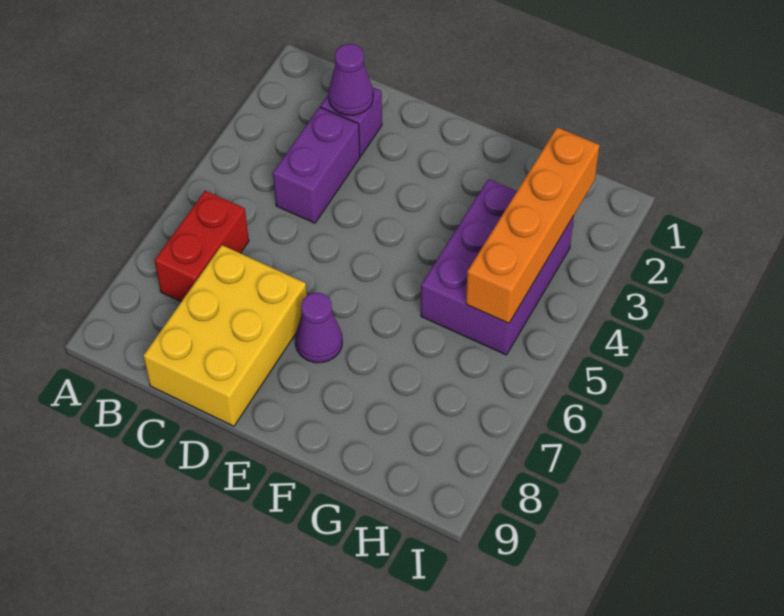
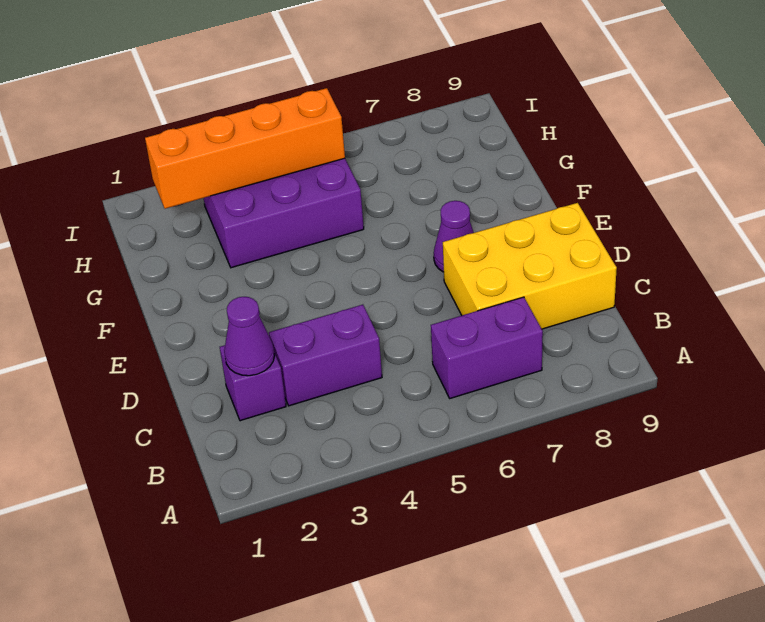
red 1x2 brick [155,191,249,302] -> purple 1x2 brick [431,297,543,398]

